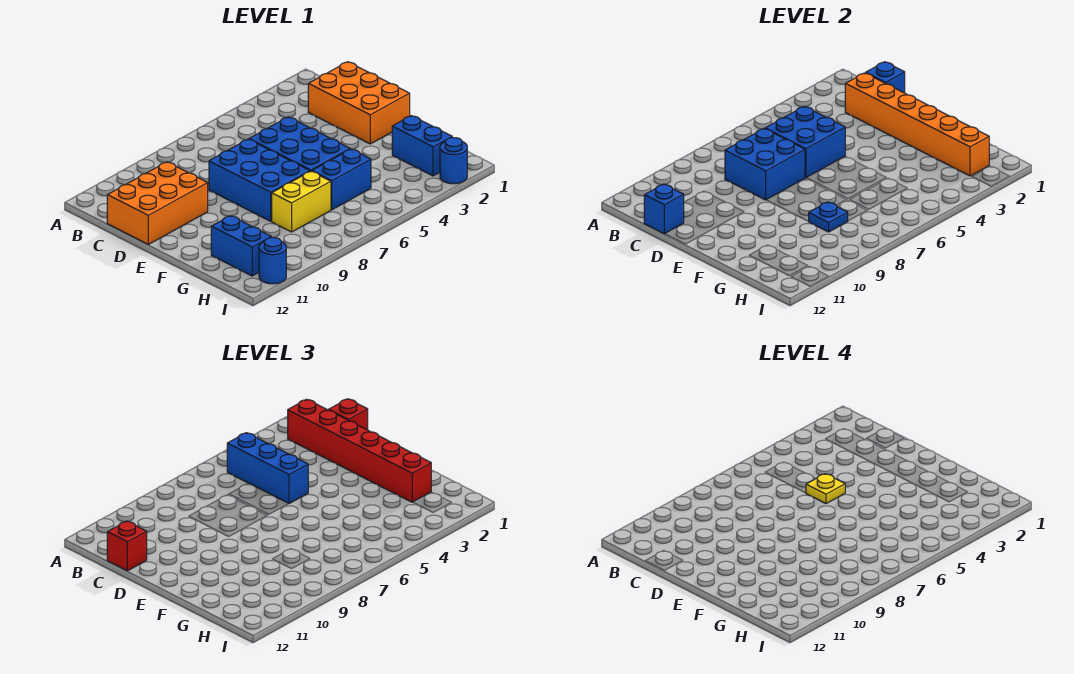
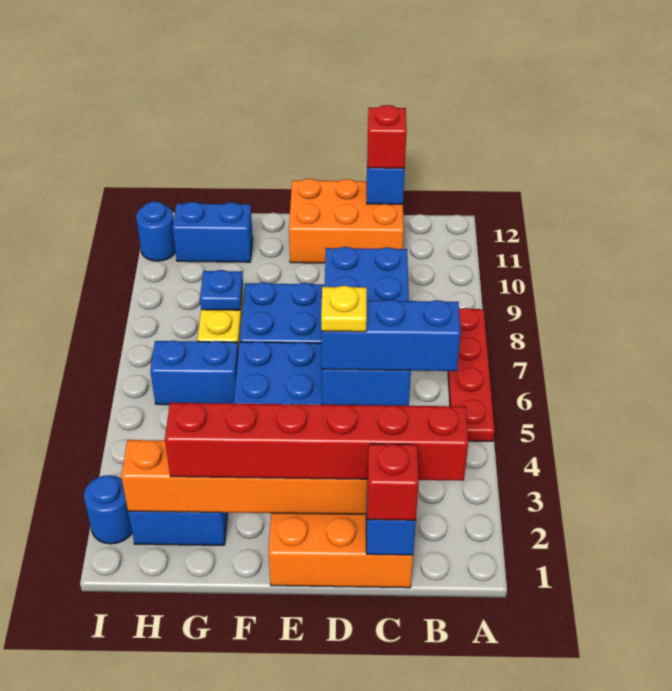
none -> red 1x4 plate [448,308,495,441]
orange 2x3 brick [107,162,208,244] -> orange 2x3 brick turned to [289,179,404,263]
blue 1x2 brick [312,149,371,210] -> blue 1x2 brick turned to [150,340,238,405]

